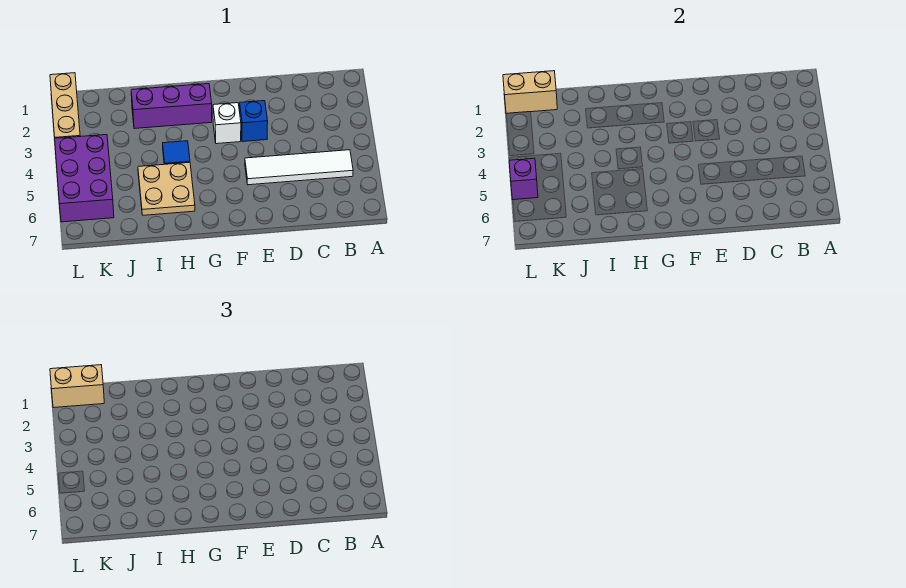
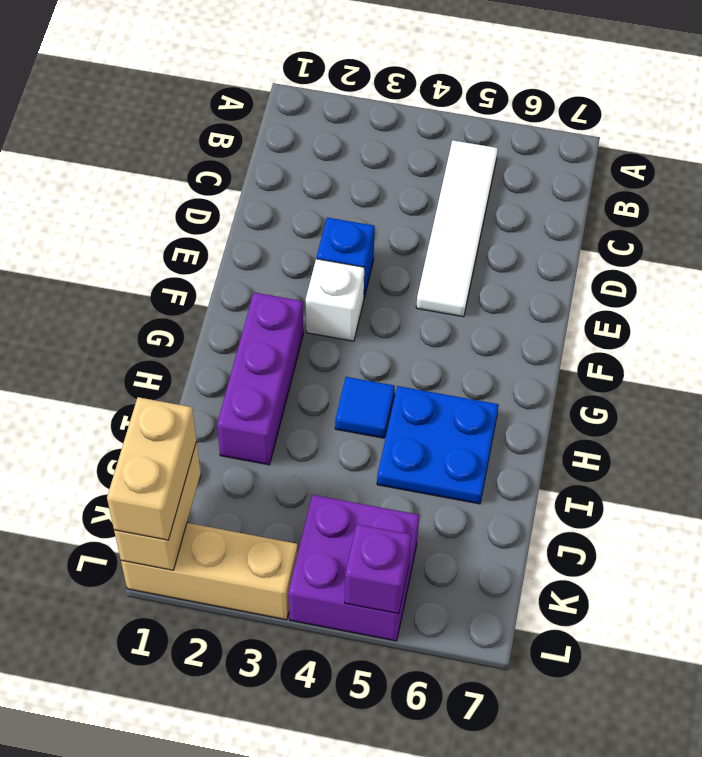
tan 2x2 plate [138,162,195,215] -> blue 2x2 plate [377,386,499,504]
purple 2x3 brick [55,134,114,222] -> purple 2x2 brick [288,495,419,641]

